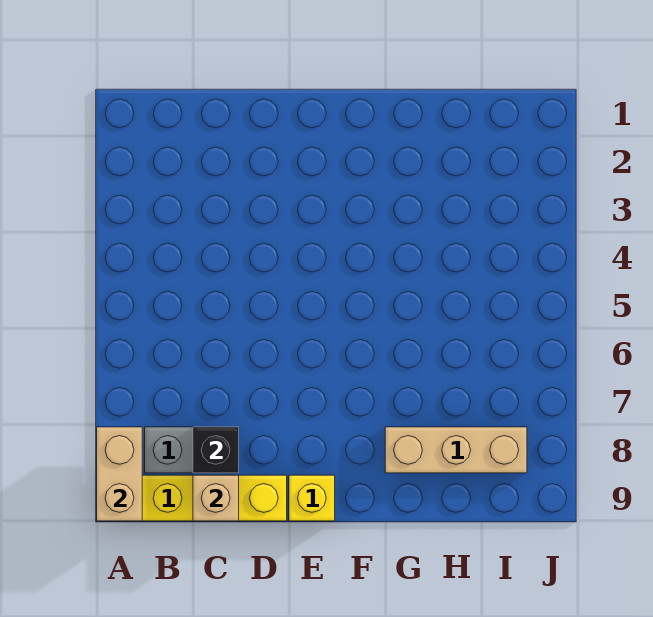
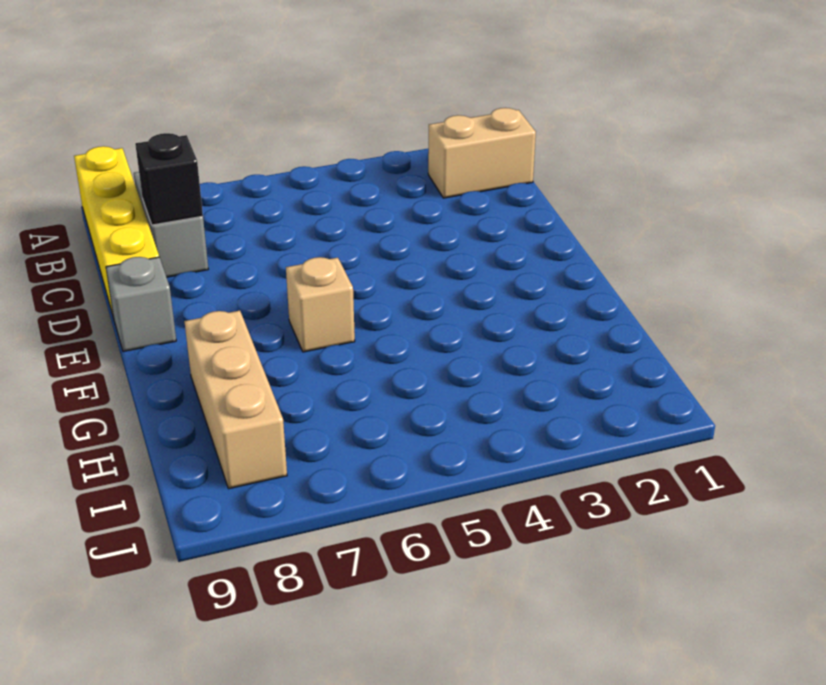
tan 1x2 brick [97,427,142,521] -> tan 1x2 brick moved to [428,108,536,198]
tan 1x1 brick [193,475,239,521] -> tan 1x1 brick moved to [286,257,355,352]
yellow 1x1 brick [289,475,335,521] -> grey 1x1 brick [106,257,176,352]

